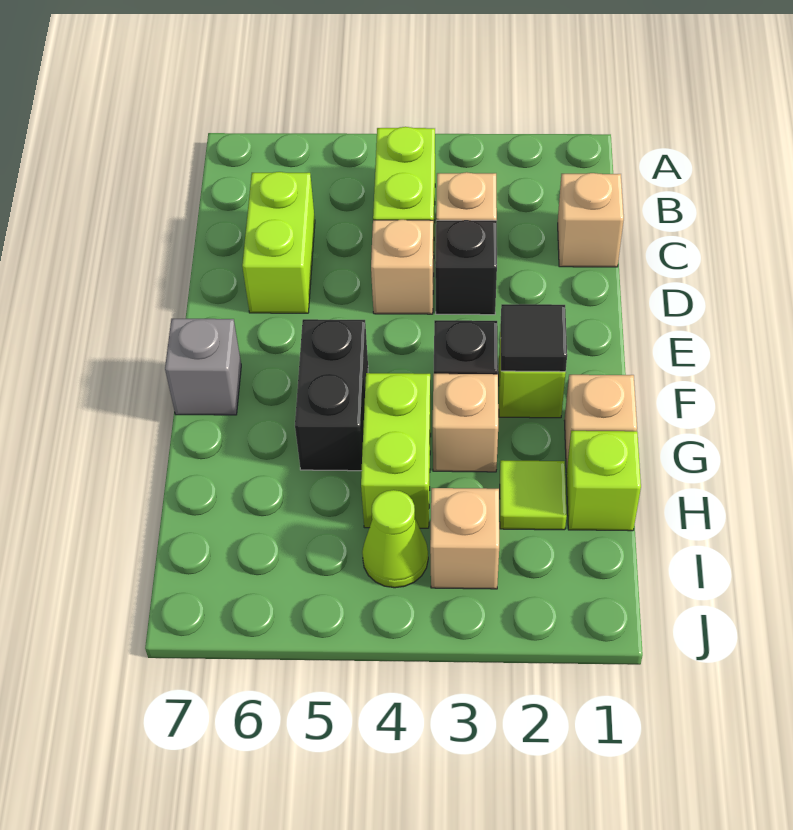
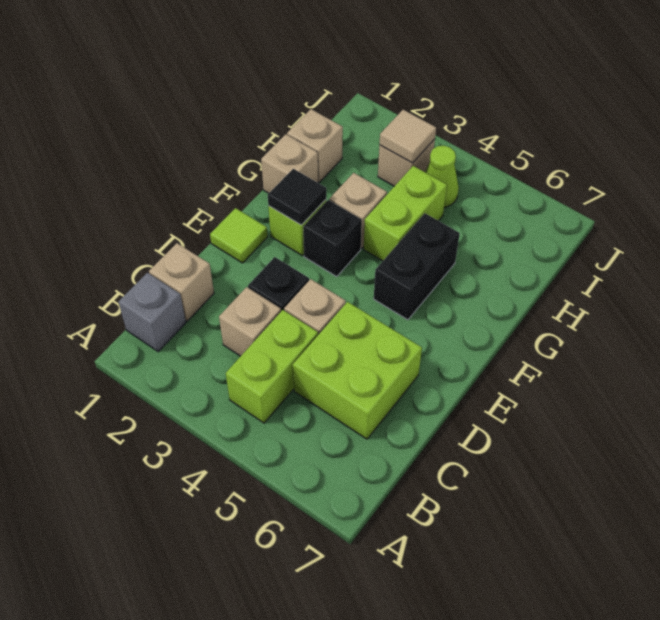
lime 1x2 brick [242,172,315,313] -> lime 2x2 brick [293,302,422,439]
grey 1x1 brick [165,319,241,415] -> grey 1x1 brick moved to [118,273,186,352]
lime 1x1 brick [566,431,641,531] -> tan 1x1 brick [287,109,343,182]
lime 1x1 tile [500,460,567,530] -> lime 1x1 tile moved to [210,208,268,263]
none -> tan 1x1 tile [379,110,436,163]

